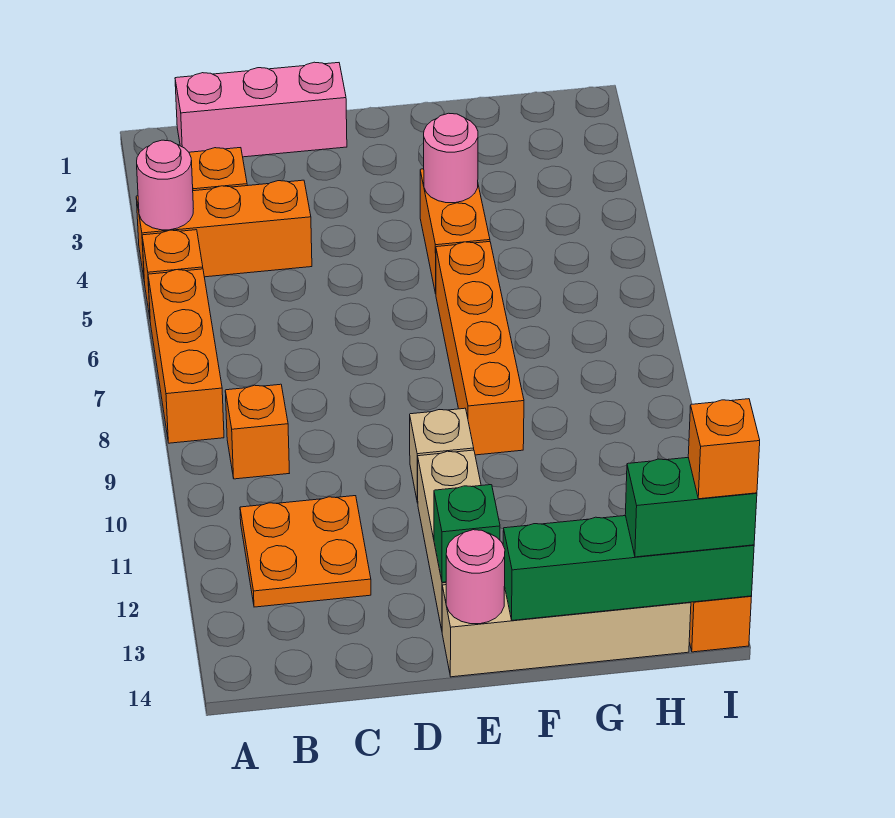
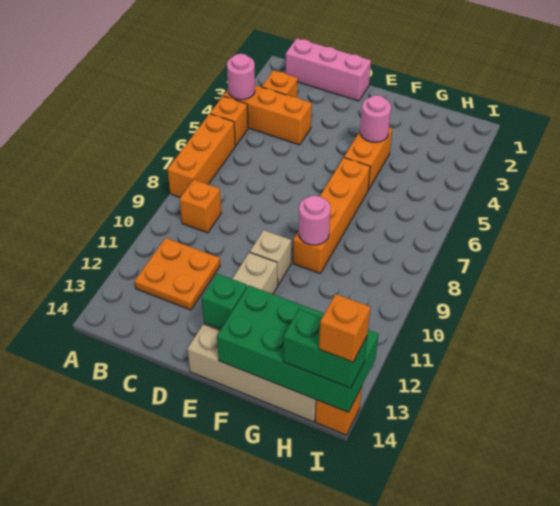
pink 1x1 round brick [446,530,505,624] -> pink 1x1 round brick moved to [299,195,330,245]
green 1x4 brick [503,516,754,620] -> green 2x4 brick [217,285,378,412]

